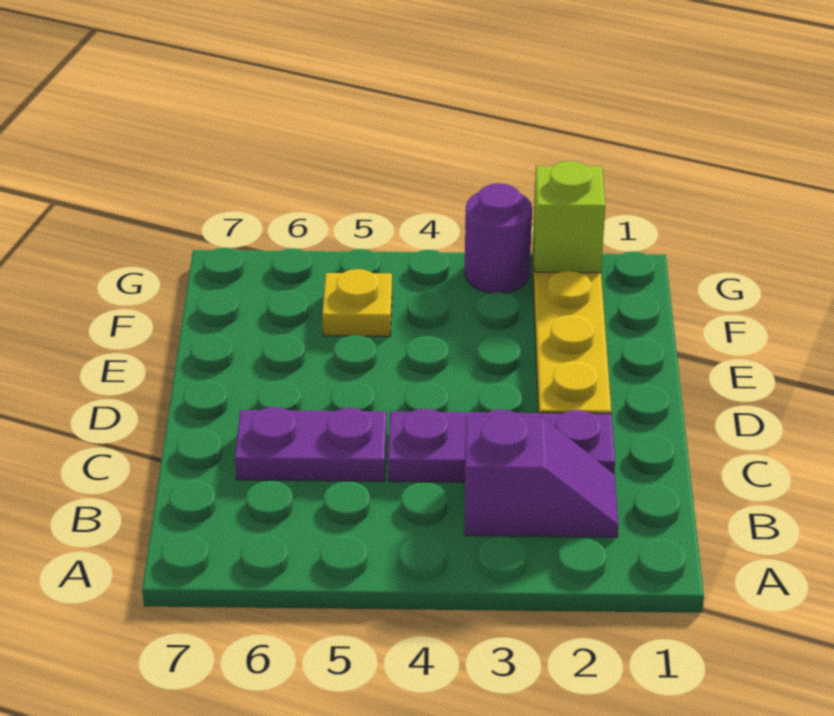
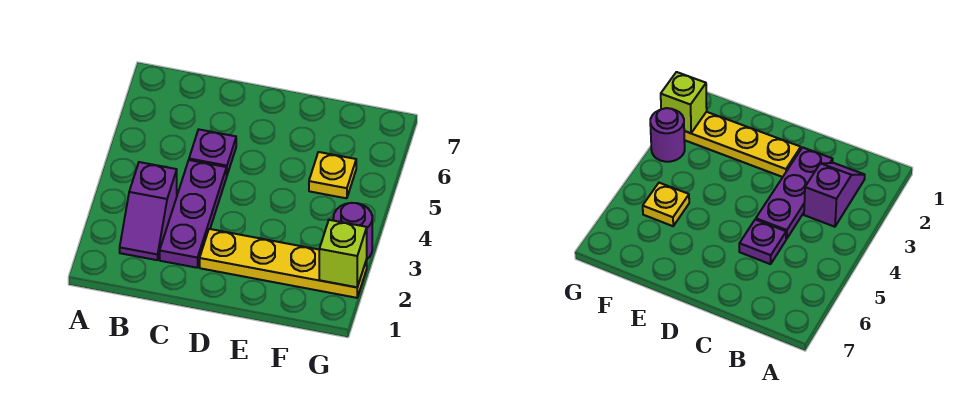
purple 1x2 plate [235,407,387,481] -> purple 1x1 plate [189,130,236,174]

